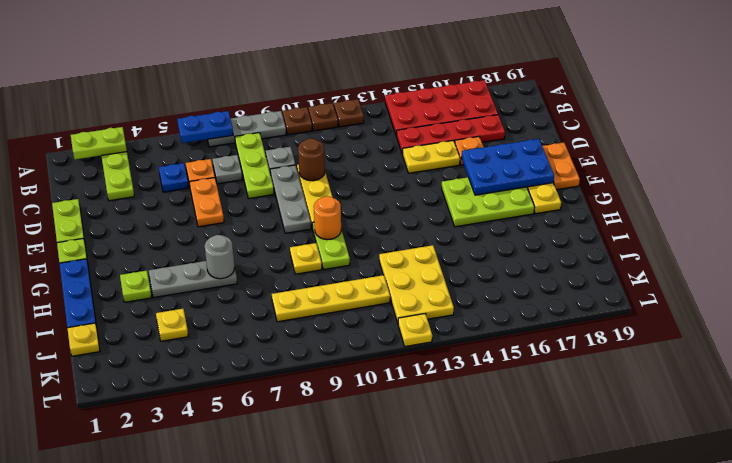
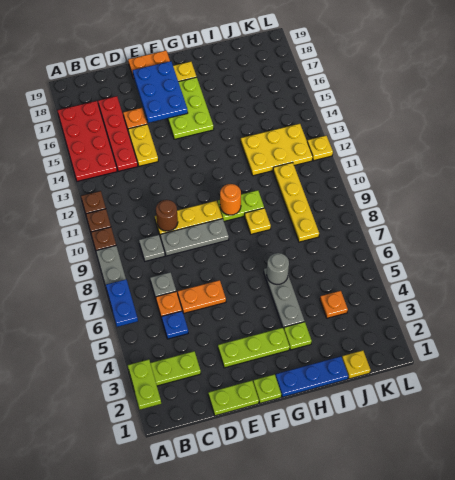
lime 1x3 plate [235,133,274,199] -> lime 1x3 plate moved to [218,328,290,368]
yellow 1x1 plate [156,309,188,341] -> orange 1x1 plate [320,291,348,318]

